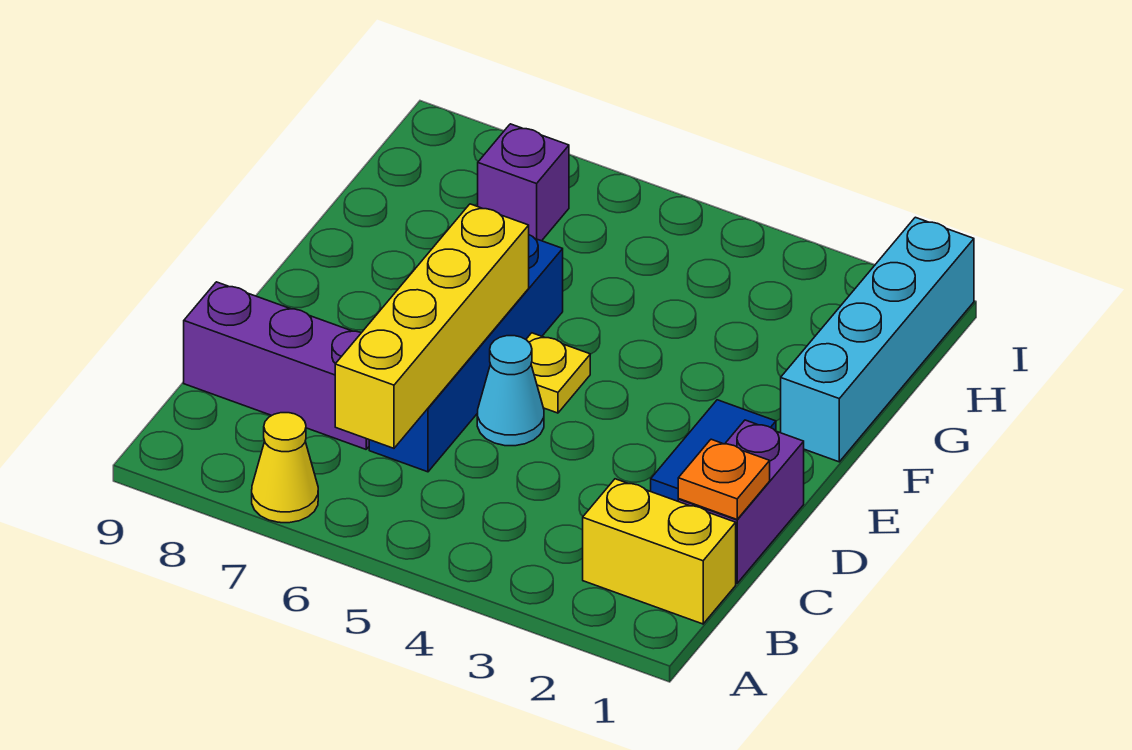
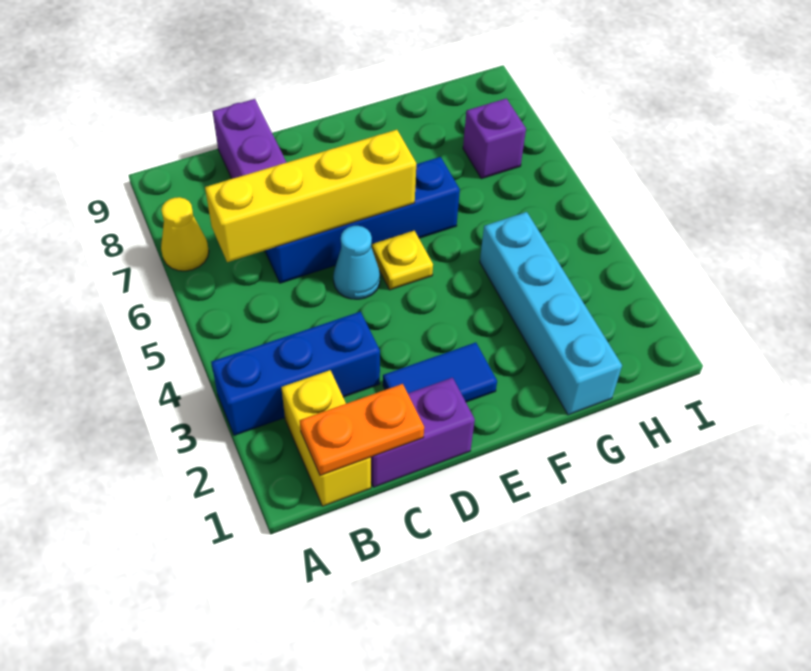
none -> blue 1x3 brick [211,312,380,435]
orange 1x1 plate [678,439,770,519] -> orange 1x2 plate [300,384,424,476]
cyan 1x4 brick [781,217,974,462] -> cyan 1x4 brick turned to [480,212,622,415]

